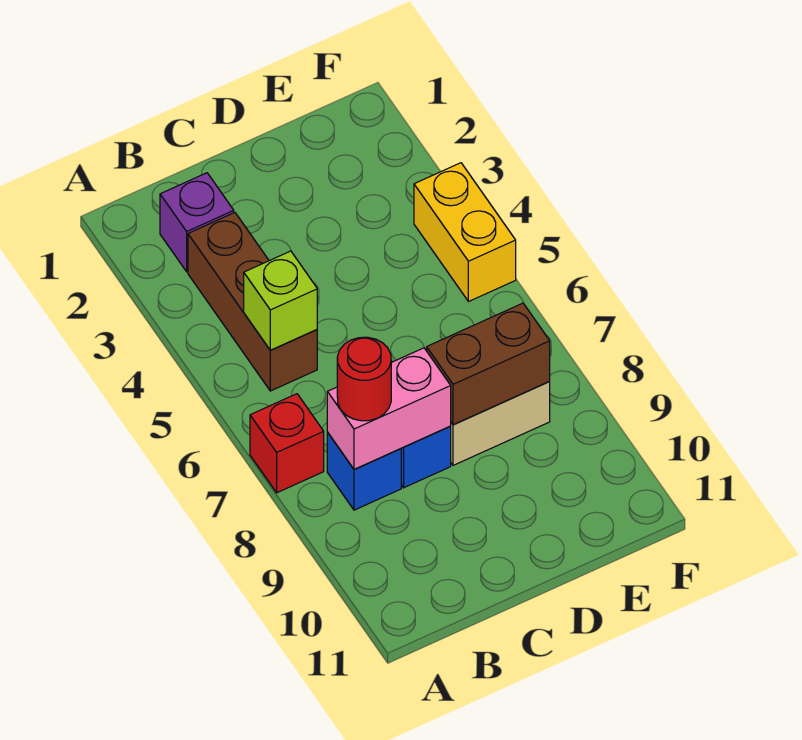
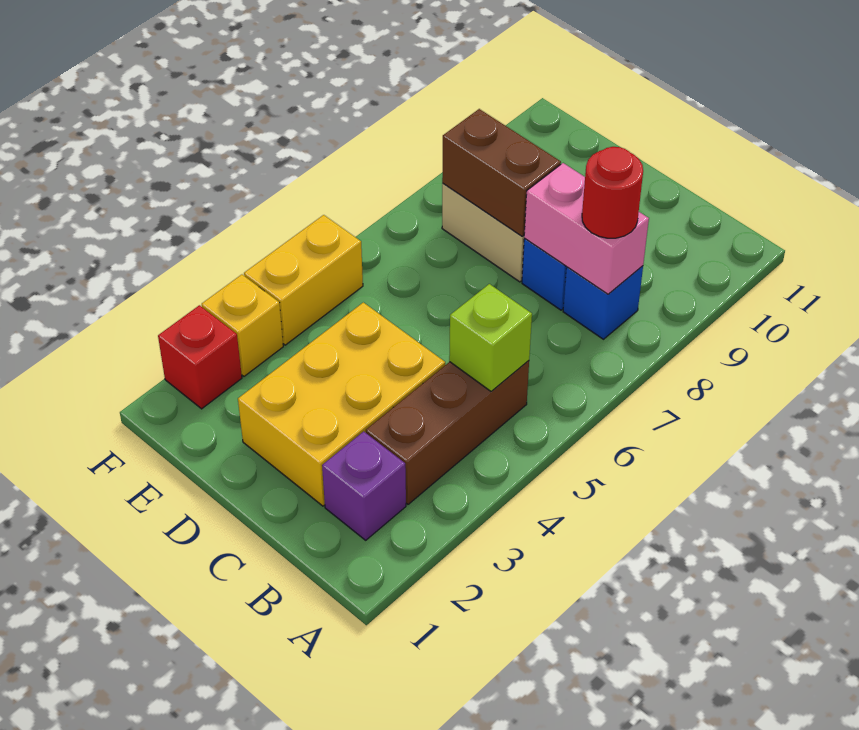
red 1x1 brick [250,394,324,493] -> red 1x1 brick moved to [158,305,242,409]
none -> yellow 2x3 brick [238,302,445,506]
none -> yellow 1x1 brick [202,275,283,376]

